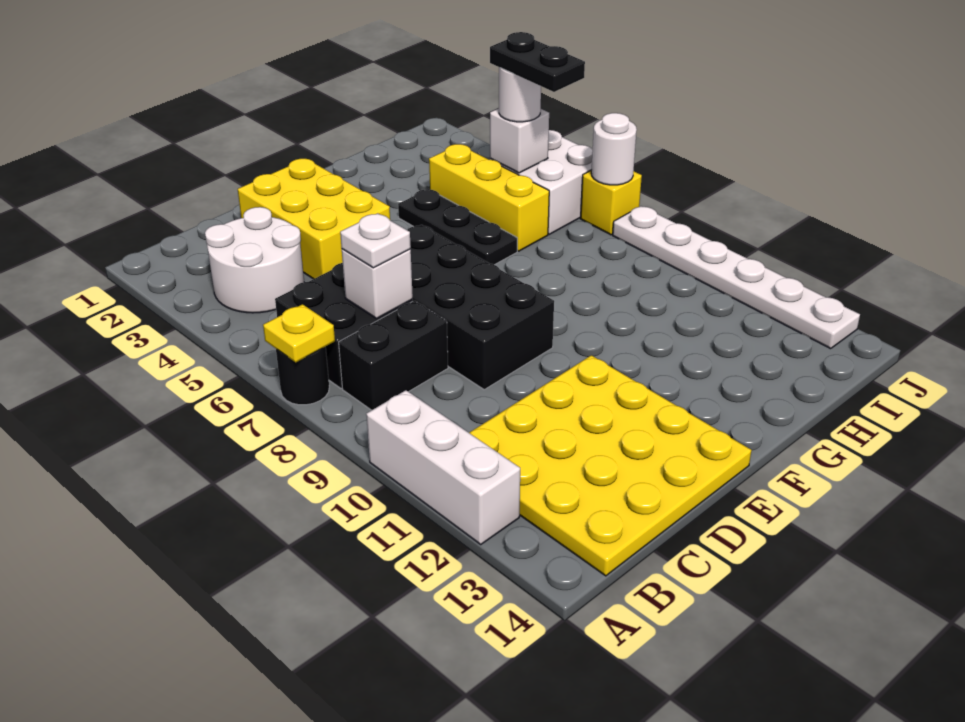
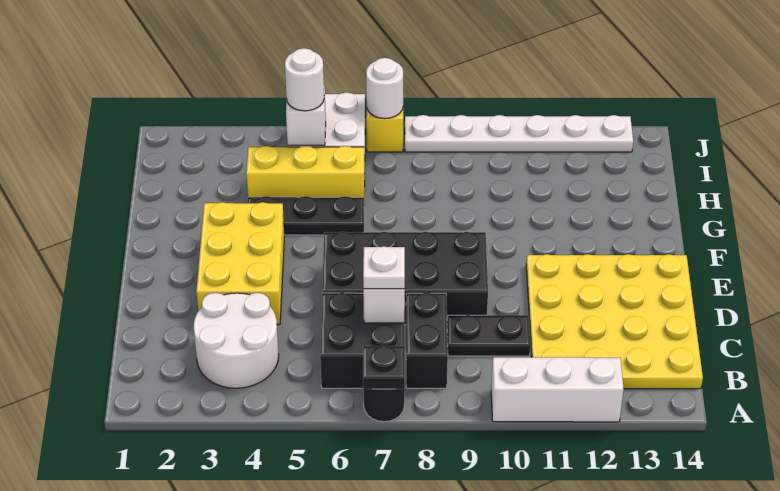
yellow 1x1 plate [263,304,335,362] -> black 1x1 plate [363,346,405,389]
yellow 2x3 brick [238,159,390,279] -> yellow 2x3 brick turned to [196,202,285,324]
black 1x2 plate [490,32,585,92] -> black 1x2 plate moved to [447,315,530,356]

